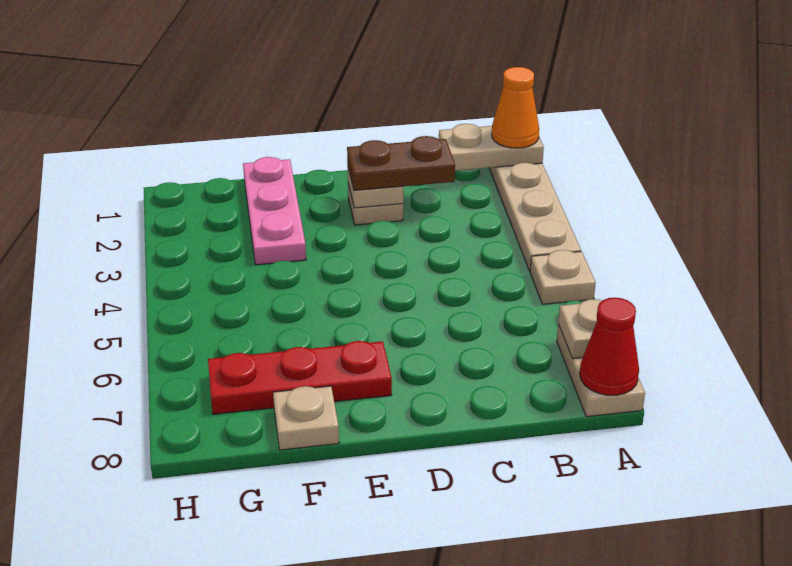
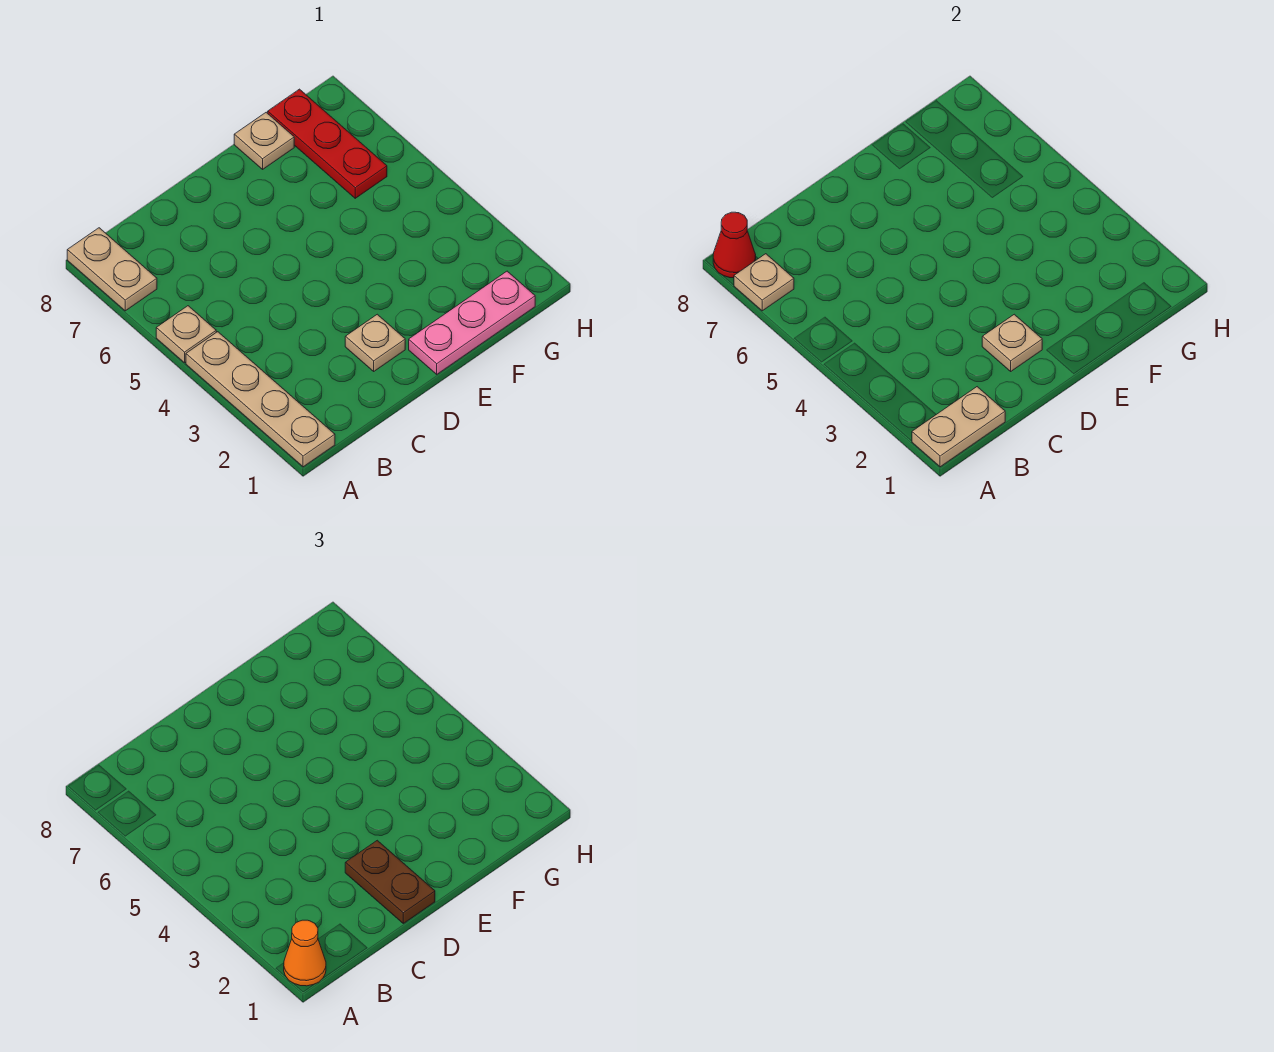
brown 1x2 plate [347,136,455,190] -> brown 1x2 plate turned to [345,840,435,923]
red 1x3 plate [208,341,392,414] -> red 1x3 plate turned to [268,89,387,198]
pink 1x3 plate [243,157,306,265] -> pink 1x3 plate turned to [409,271,535,374]

